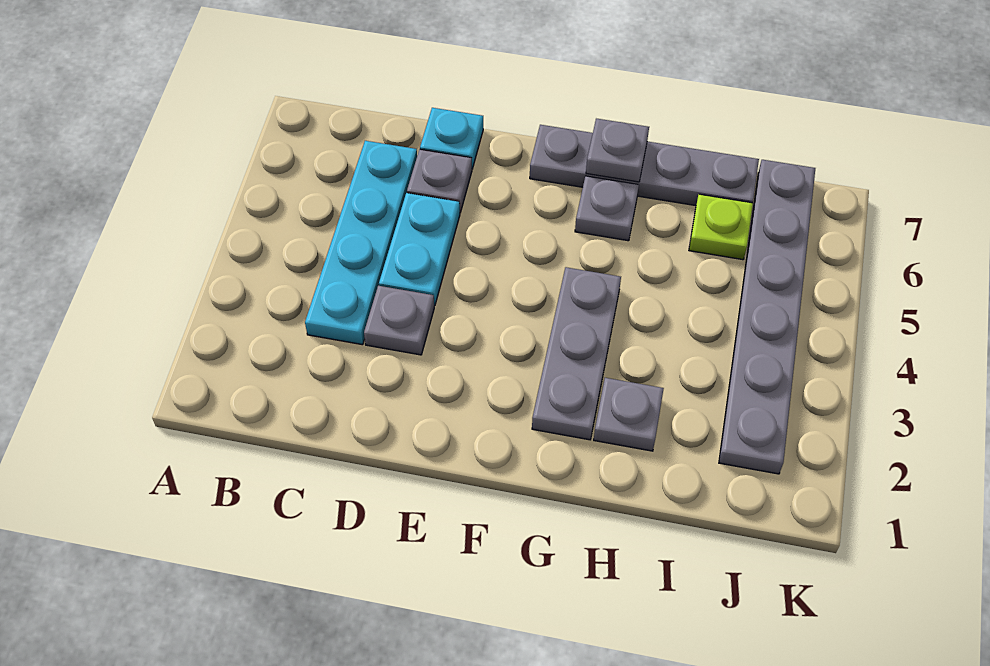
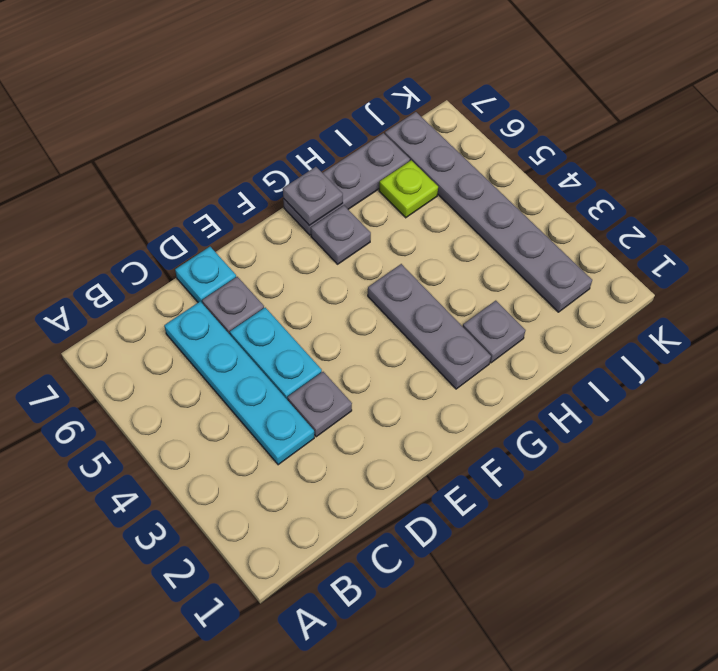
grey 1x4 plate [530,125,759,206] -> grey 1x3 plate [283,133,410,235]

